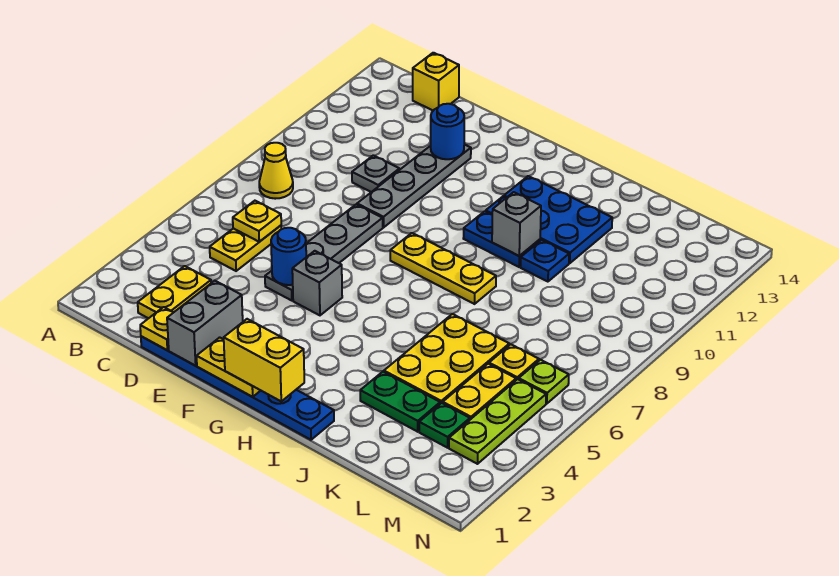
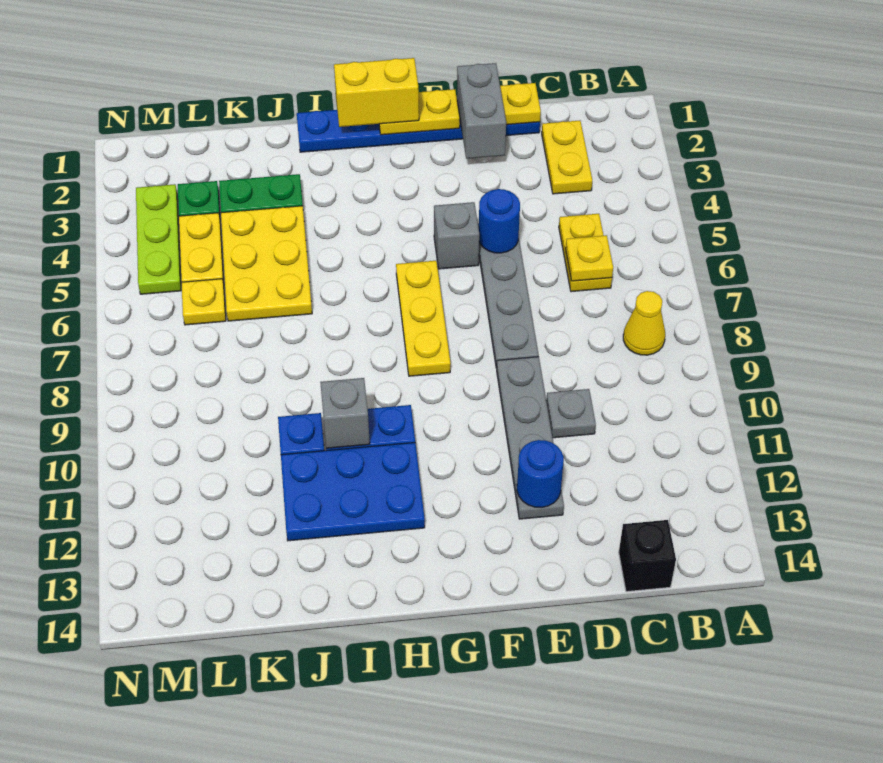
yellow 1x1 brick [413,53,459,111] -> black 1x1 brick [619,520,676,592]
yellow 1x3 plate [390,233,496,304] -> yellow 1x3 plate turned to [396,261,451,376]
lime 1x1 plate [519,360,569,404] -> none

